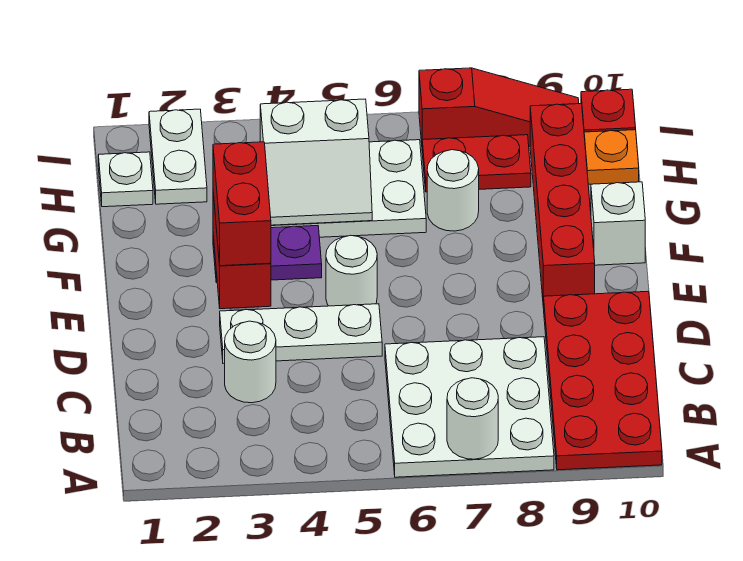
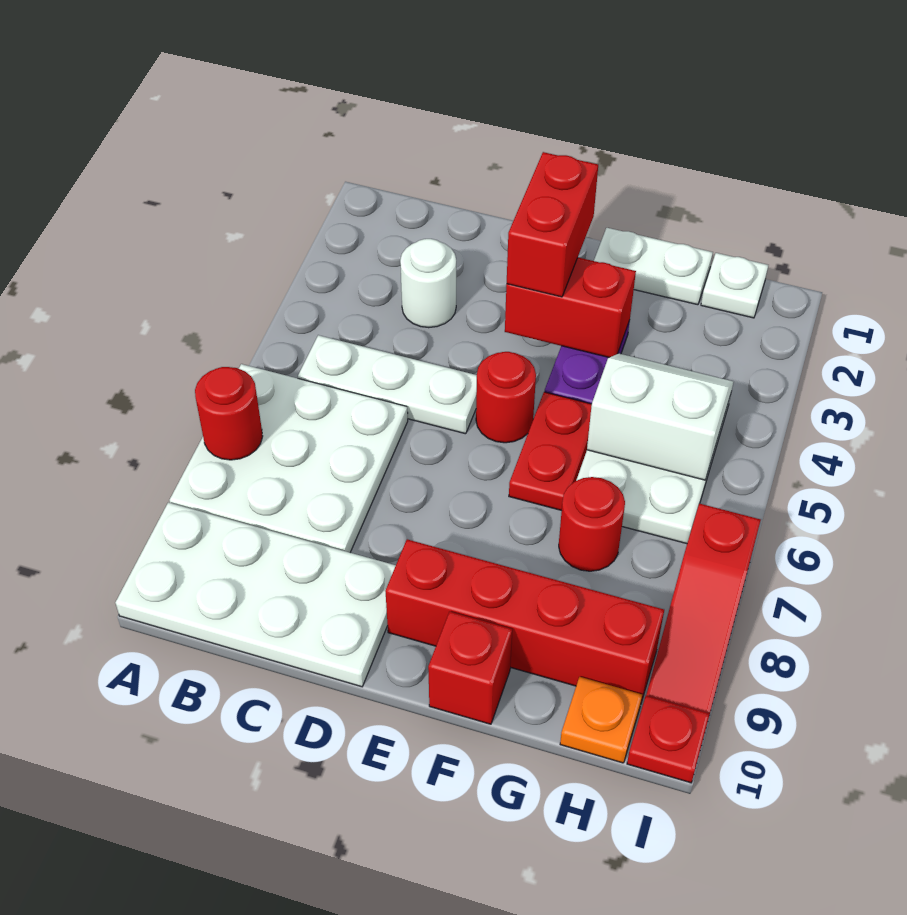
white 1x1 round brick [447,378,498,459] -> red 1x1 round brick [195,367,263,460]
red 2x4 plate [544,291,662,470] -> white 2x4 plate [115,502,396,687]
white 1x3 plate [220,304,382,363] -> white 1x3 plate turned to [298,335,477,434]
red 1x2 brick [213,142,271,266] -> red 1x2 brick turned to [507,152,598,297]
white 1x1 round brick [326,235,377,306] -> red 1x1 round brick [476,352,536,443]
white 1x1 brick [591,182,645,265] -> red 1x1 brick [428,612,512,724]
white 2x2 slope [260,99,372,225] -> white 2x2 slope turned to [587,354,733,480]
white 1x1 round brick [427,150,479,231] -> red 1x1 round brick [559,477,625,571]
white 1x2 plate [149,109,207,204] -> white 1x2 plate moved to [594,228,713,305]
red 1x2 plate [422,135,531,192] -> red 1x2 plate moved to [509,392,592,511]

